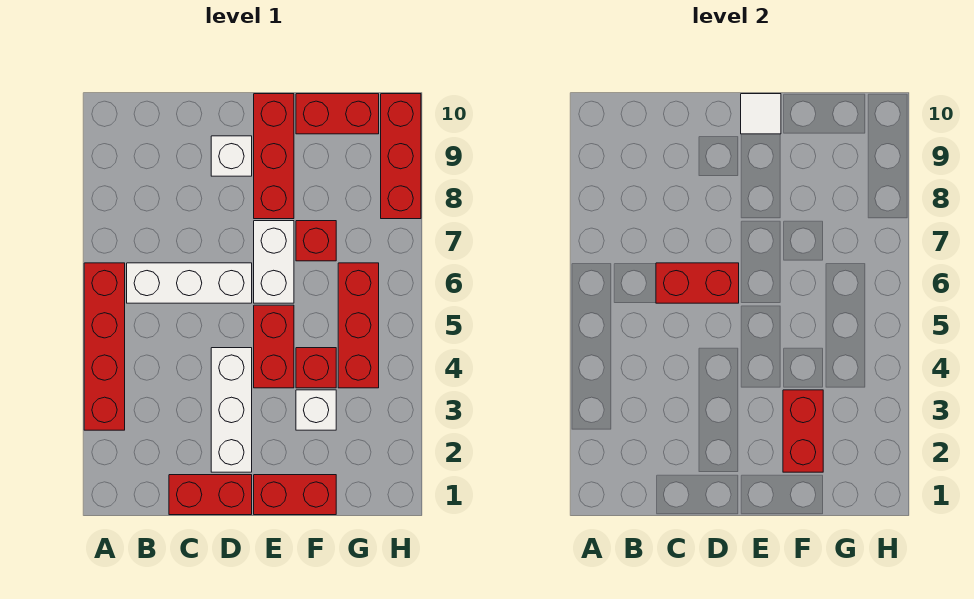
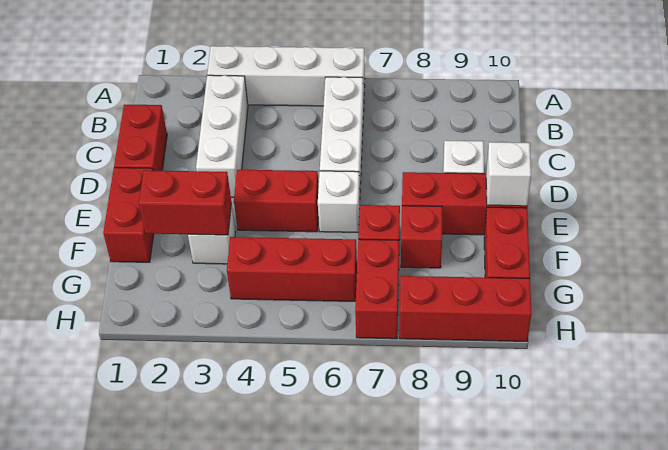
red 1x4 brick [84,263,125,430] -> white 1x4 brick [207,46,365,106]
red 1x2 brick [656,263,739,303] -> red 1x2 brick moved to [355,239,399,339]
white 1x3 brick [211,348,252,472] -> white 1x3 brick turned to [196,75,248,197]
white 1x2 brick [254,221,294,303] -> white 1x1 brick [318,171,360,232]
white 1x1 tile [741,94,781,134] -> white 1x1 brick [486,142,531,206]
red 1x1 brick [296,348,336,388] -> red 1x1 brick moved to [401,206,442,268]

